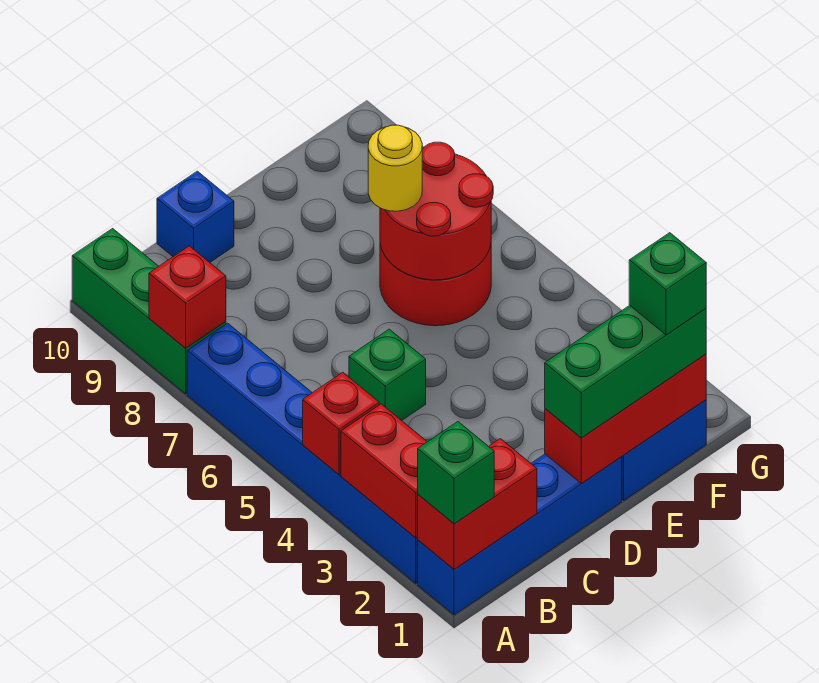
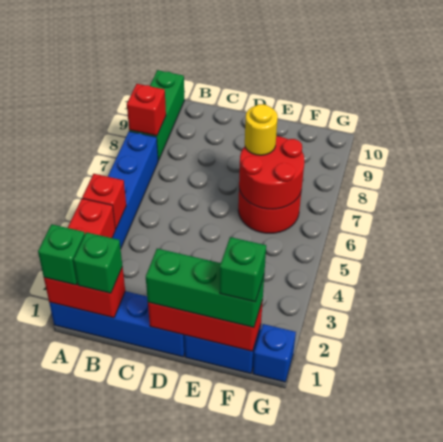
green 1x1 brick [349,329,426,421] -> green 1x1 brick moved to [73,232,122,293]
blue 1x1 brick [157,171,234,262] -> blue 1x1 brick moved to [253,324,296,382]

